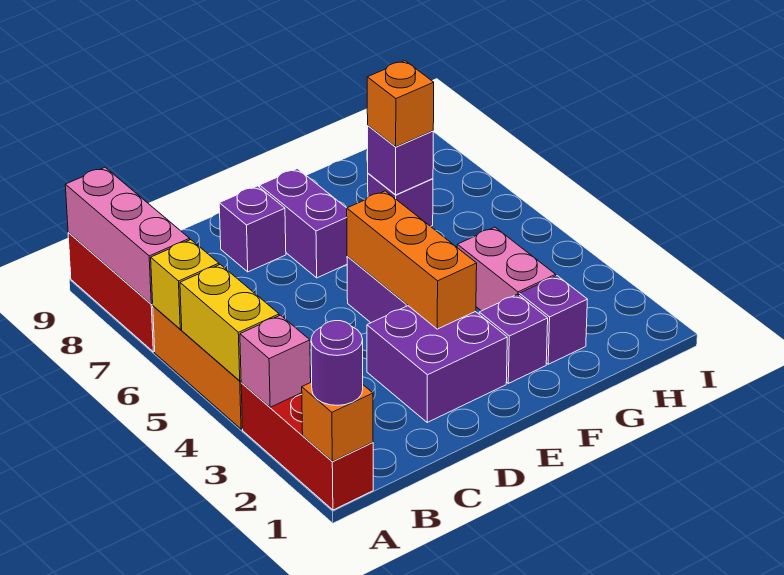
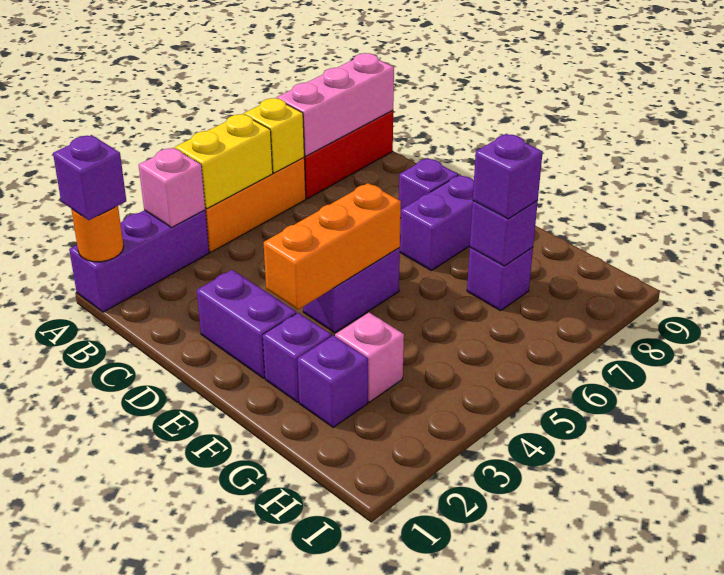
red 1x3 brick [241,383,373,510] -> purple 1x3 brick [69,210,209,312]
orange 1x1 brick [302,382,373,461] -> orange 1x1 round brick [71,206,124,262]
purple 1x1 round brick [311,321,363,405] -> purple 1x1 brick [53,135,126,220]
purple 2x2 brick [367,306,507,422] -> purple 1x2 brick [197,270,297,378]
pink 1x2 brick [457,227,556,311] -> pink 1x1 brick [335,313,404,402]
orange 1x1 brick [367,61,434,147] -> purple 1x1 brick [473,134,543,219]

